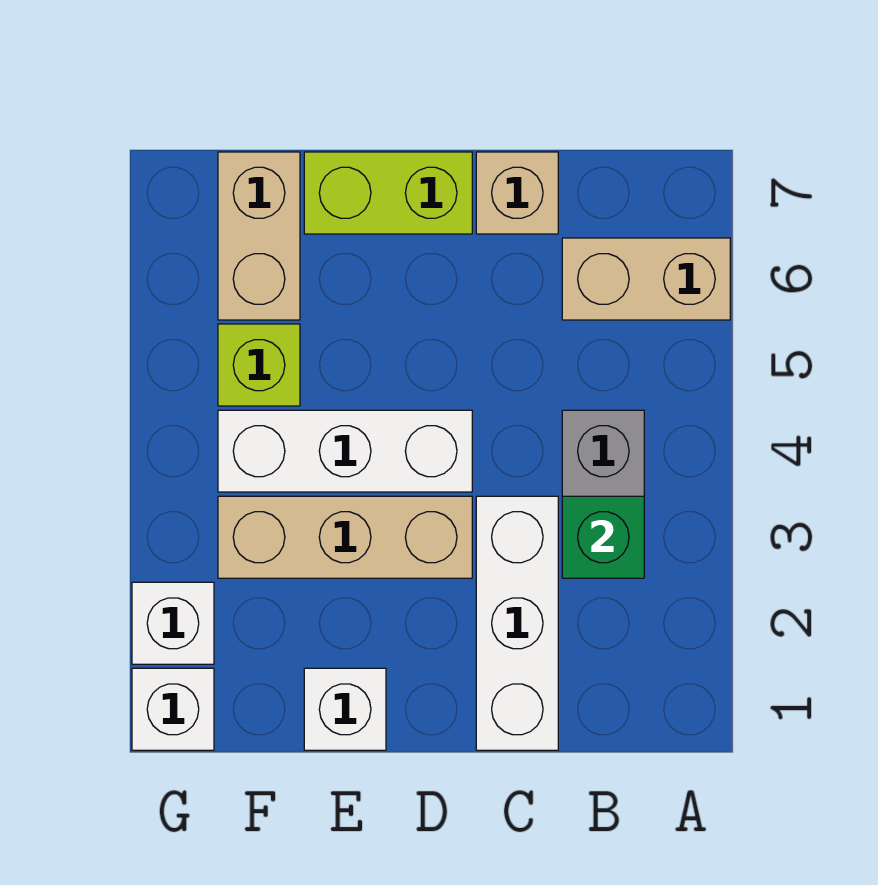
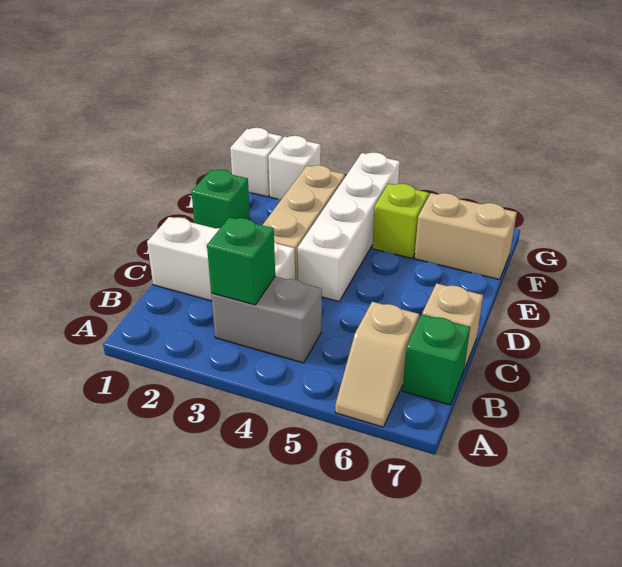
tan 1x2 brick [562,238,730,320] -> tan 1x2 slope [335,302,419,427]
none -> green 1x1 brick [403,315,470,405]
white 1x3 brick [218,410,472,492] -> white 1x4 brick [298,153,400,301]
lime 1x2 brick [304,152,472,234] -> none
white 1x1 brick [304,668,386,750] -> green 1x1 brick [191,170,250,228]

